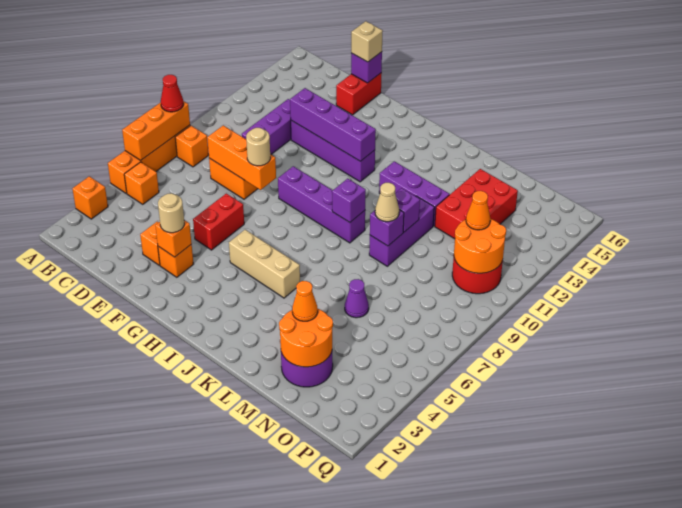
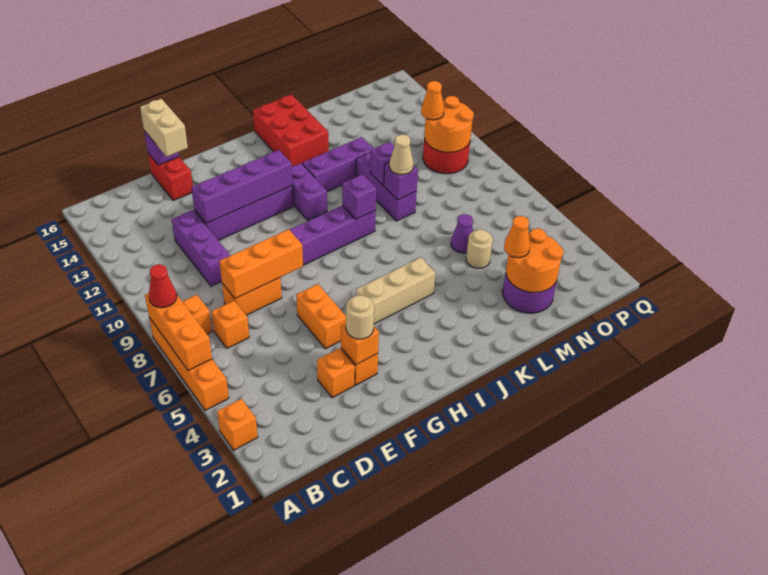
orange 1x1 brick [124,162,159,204] -> orange 1x1 brick moved to [211,301,249,348]
tan 1x1 brick [351,21,383,62] -> tan 1x2 brick [140,99,188,157]
red 1x2 brick [193,193,244,250] -> orange 1x2 brick [296,284,346,349]
tan 1x1 round brick [246,128,270,166] -> tan 1x1 round brick moved to [466,229,493,268]
none -> purple 1x2 brick [292,163,327,220]
red 2x3 brick [435,169,518,239] -> red 2x3 brick moved to [253,95,329,167]

